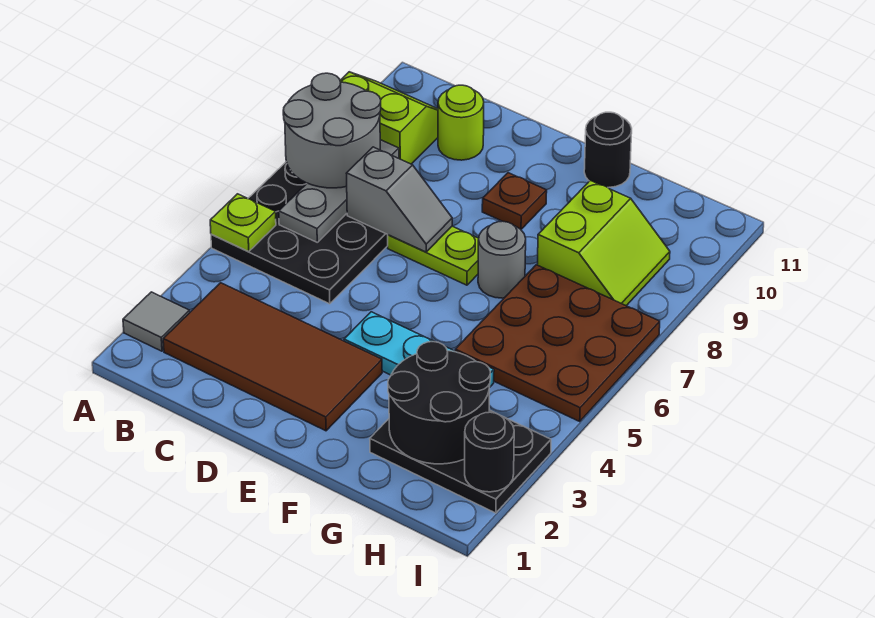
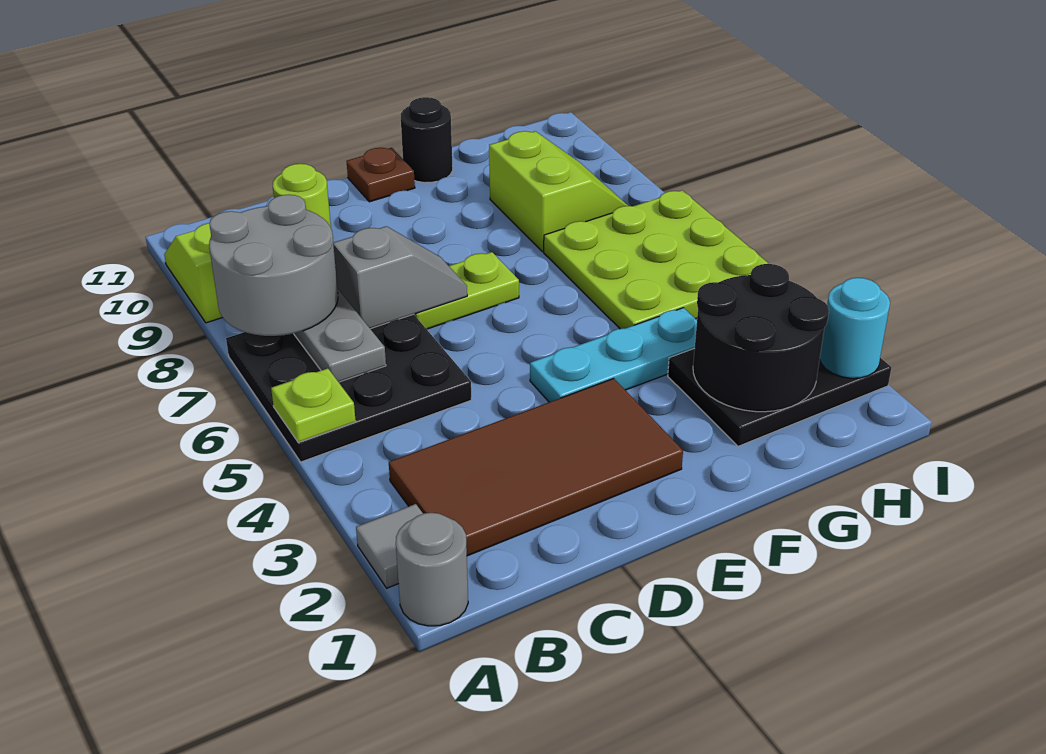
brown 1x1 plate [482,173,547,229] -> brown 1x1 plate moved to [347,148,415,202]
grey 1x1 round brick [478,221,526,298] -> grey 1x1 round brick moved to [396,513,468,626]
brown 3x3 plate [455,265,660,421] -> lime 3x3 plate [544,190,769,329]
black 1x1 round brick [465,412,514,492] -> cyan 1x1 round brick [820,278,890,378]

